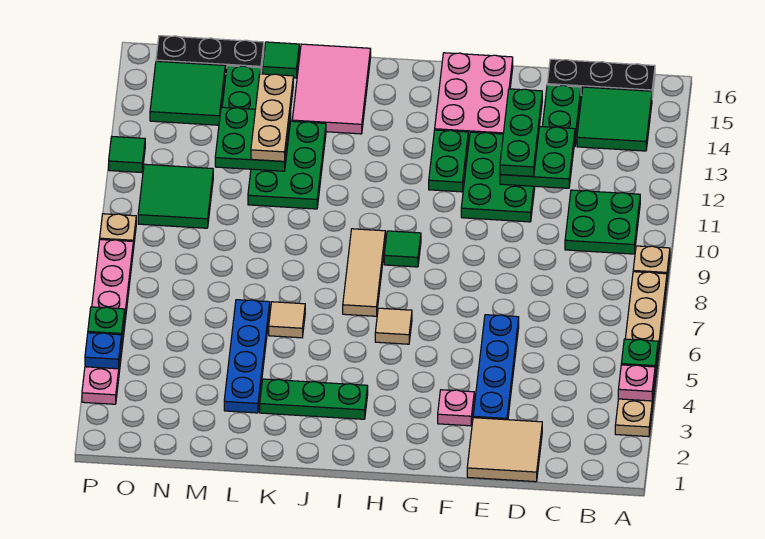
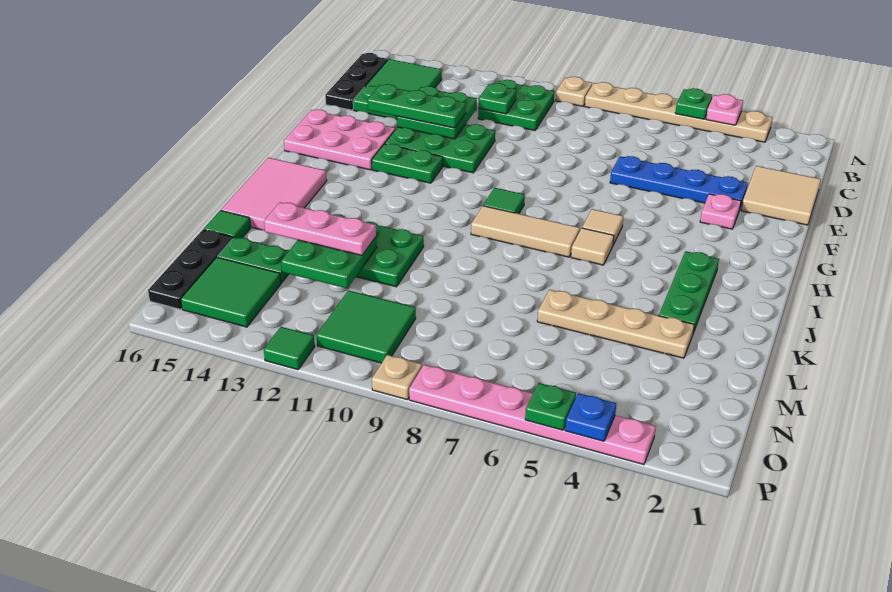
none -> green 1x1 plate [479,83,516,114]
pink 2x3 tile [292,44,371,134] -> pink 2x3 tile turned to [221,158,327,231]
tan 1x1 tile [269,302,305,338] -> tan 1x1 tile moved to [571,228,614,265]
blue 1x4 plate [224,300,270,413] -> tan 1x4 plate [537,290,694,358]
tan 1x3 plate [251,74,293,161] -> pink 1x3 plate [264,202,376,255]

